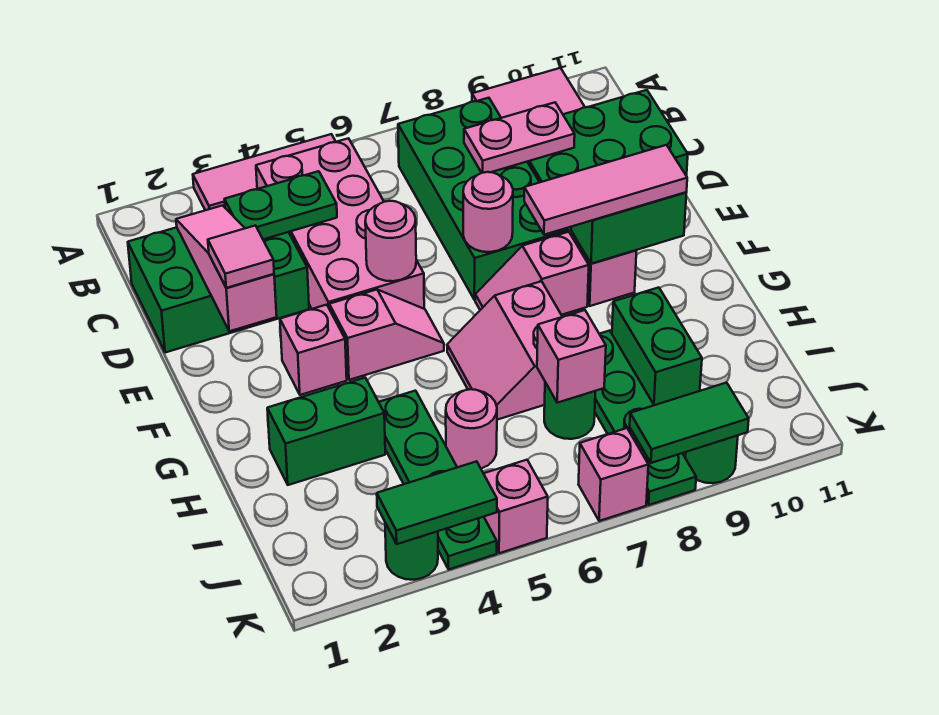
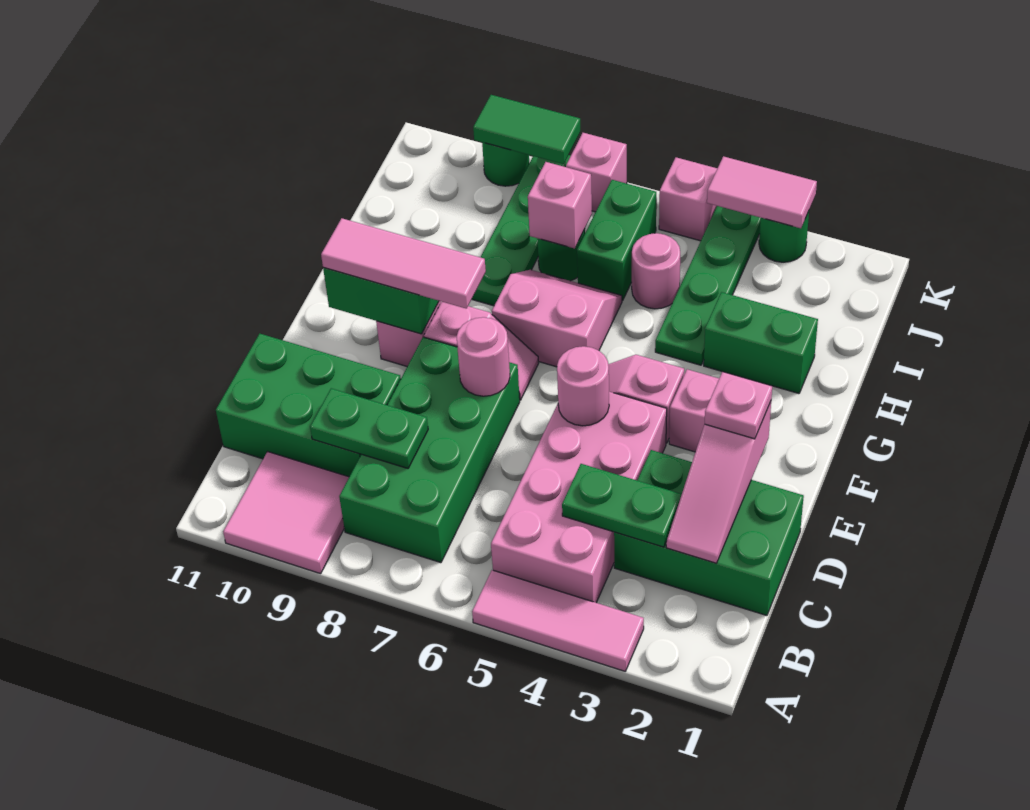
pink 1x2 plate [464,103,575,173] -> green 1x2 plate [310,388,428,468]
pink 1x1 tile [208,226,274,288] -> pink 1x1 plate [705,372,772,439]
pink 2x2 slope [447,281,562,420] -> pink 2x2 slope turned to [492,270,622,367]
green 1x2 brick [612,288,702,405] -> green 1x2 brick moved to [577,180,656,301]
green 1x2 tile [377,461,497,544] -> pink 1x2 tile [707,156,817,228]

